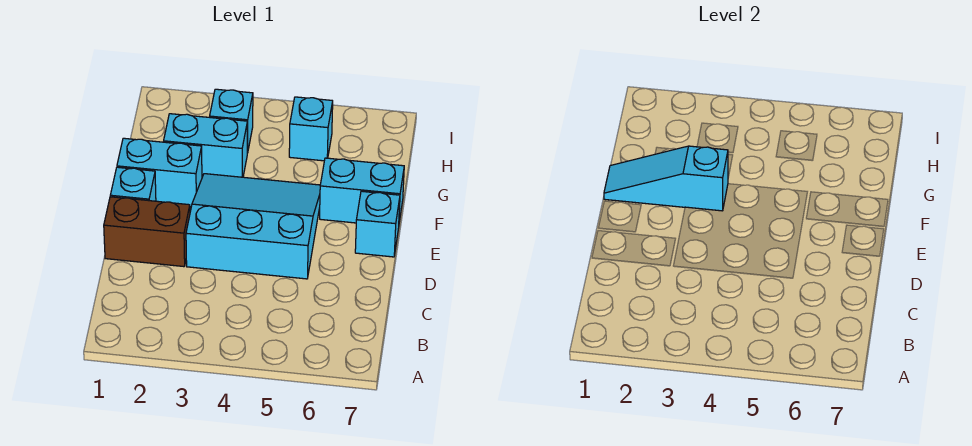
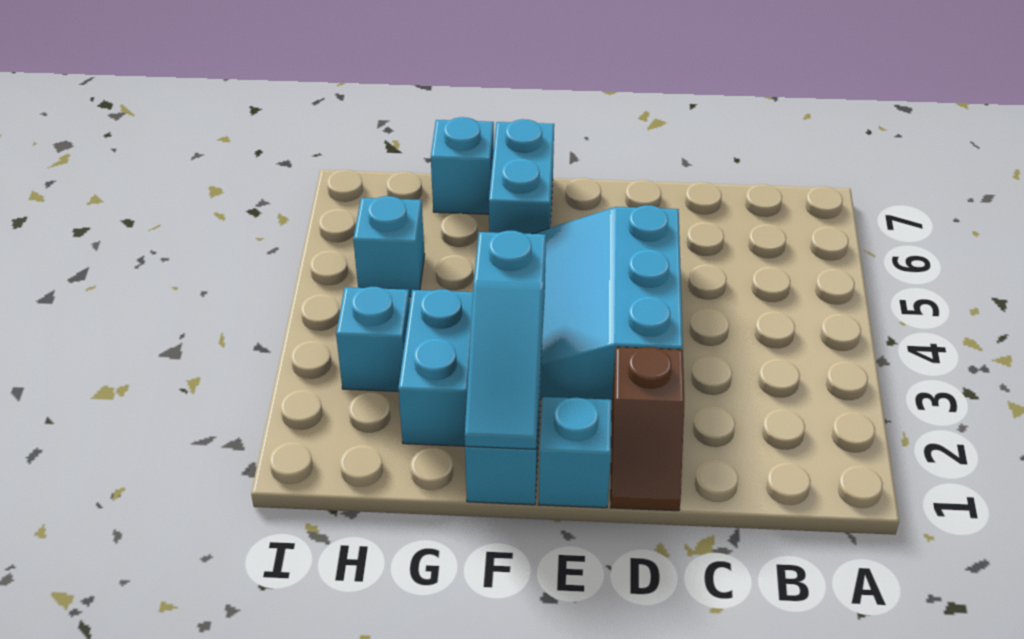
brown 1x2 brick [104,197,190,267] -> brown 1x2 slope [611,347,684,511]
cyan 1x1 brick [355,191,400,257] -> cyan 1x1 brick moved to [431,117,494,214]

